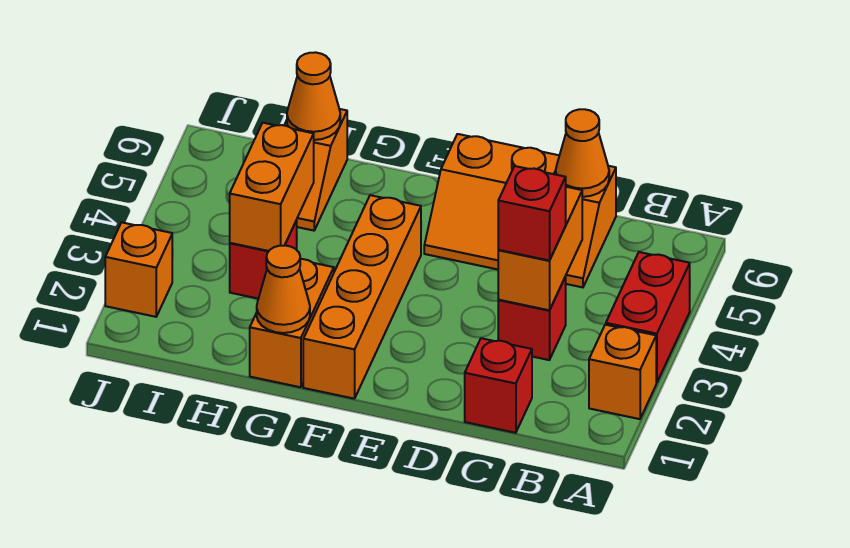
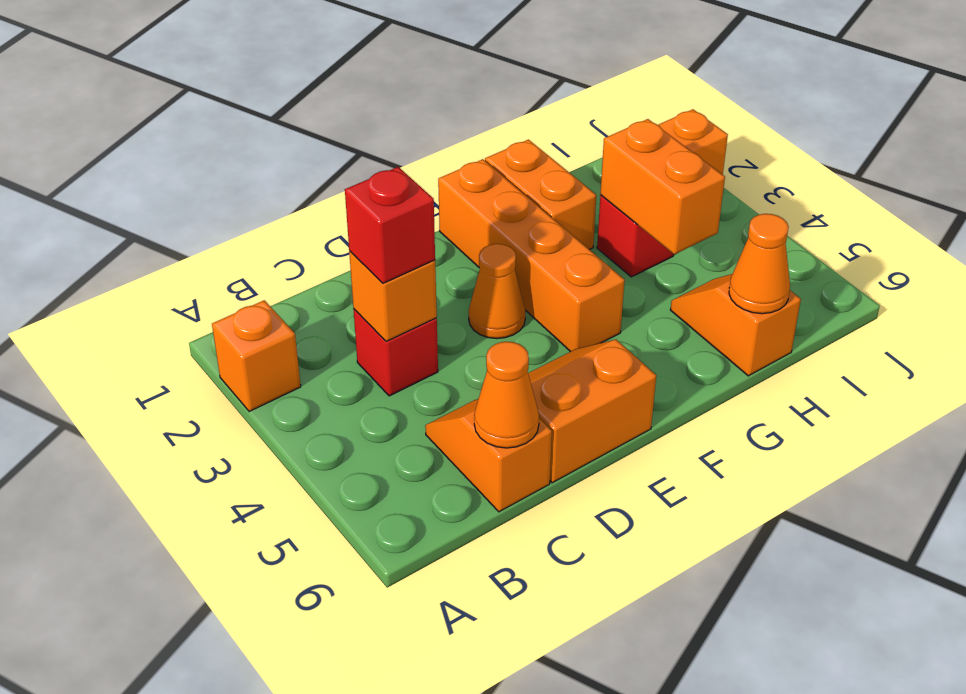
red 1x2 brick [606,252,690,383] -> none
red 1x1 brick [465,338,532,433] -> none
orange 1x2 brick [498,187,582,310] -> orange 1x1 brick [349,251,437,342]
orange 1x1 cone [257,245,310,333] -> orange 1x1 cone moved to [469,244,525,339]

